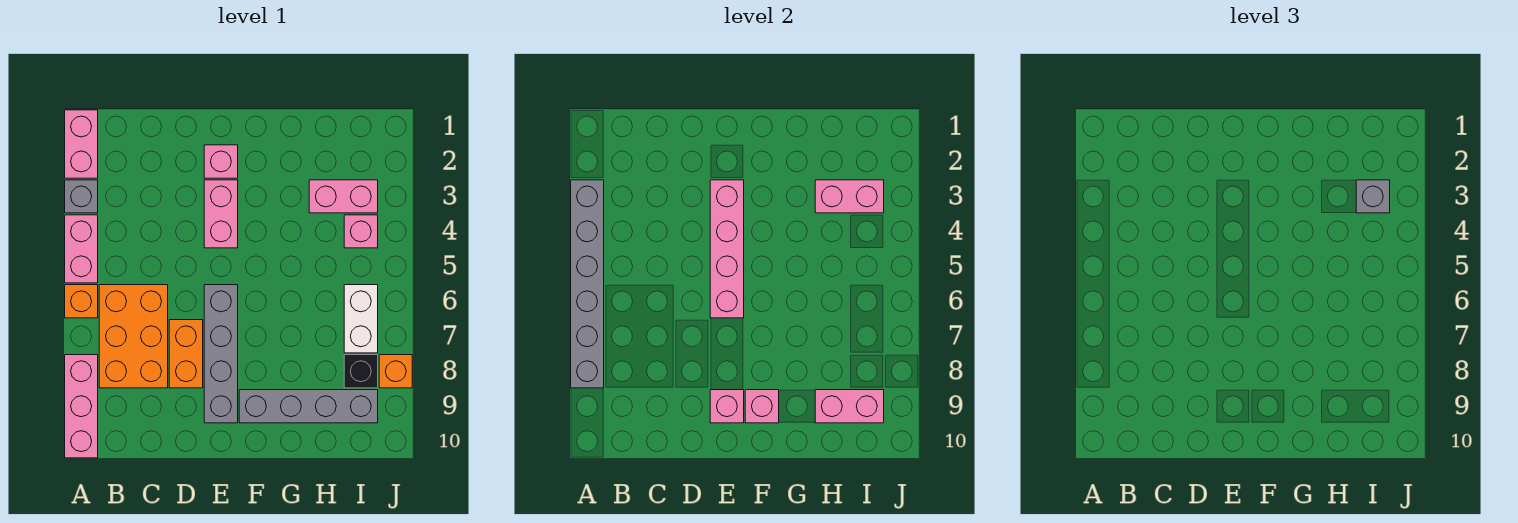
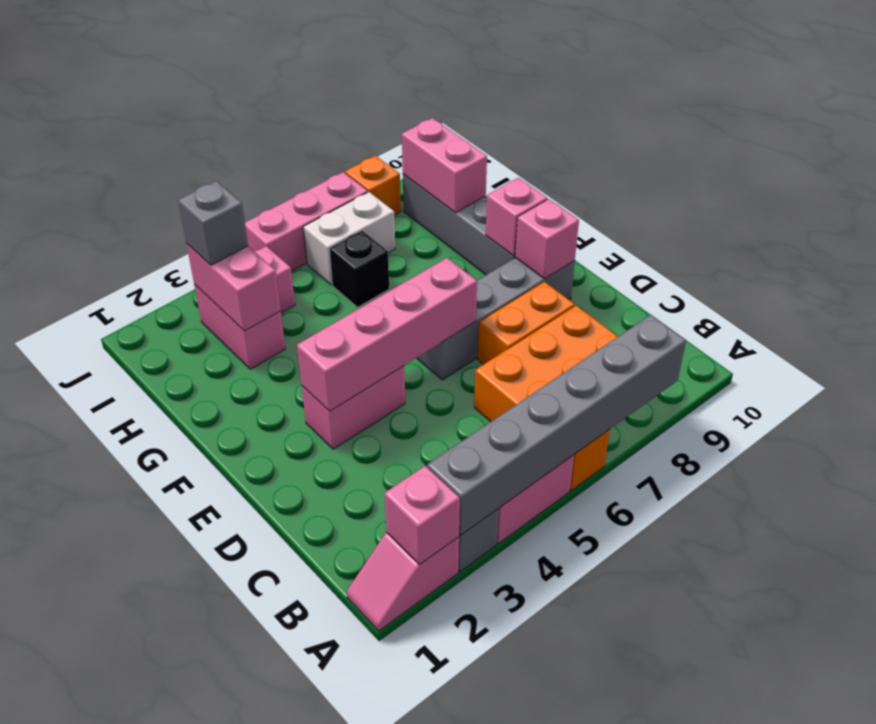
pink 1x2 brick [65,110,98,178] -> pink 1x2 slope [347,532,459,631]
pink 1x3 brick [65,355,98,458] -> pink 1x3 brick moved to [245,172,368,271]
pink 1x1 brick [204,145,238,178] -> pink 1x1 brick moved to [384,466,460,564]
black 1x1 brick [344,355,378,388] -> black 1x1 brick moved to [329,231,389,307]

